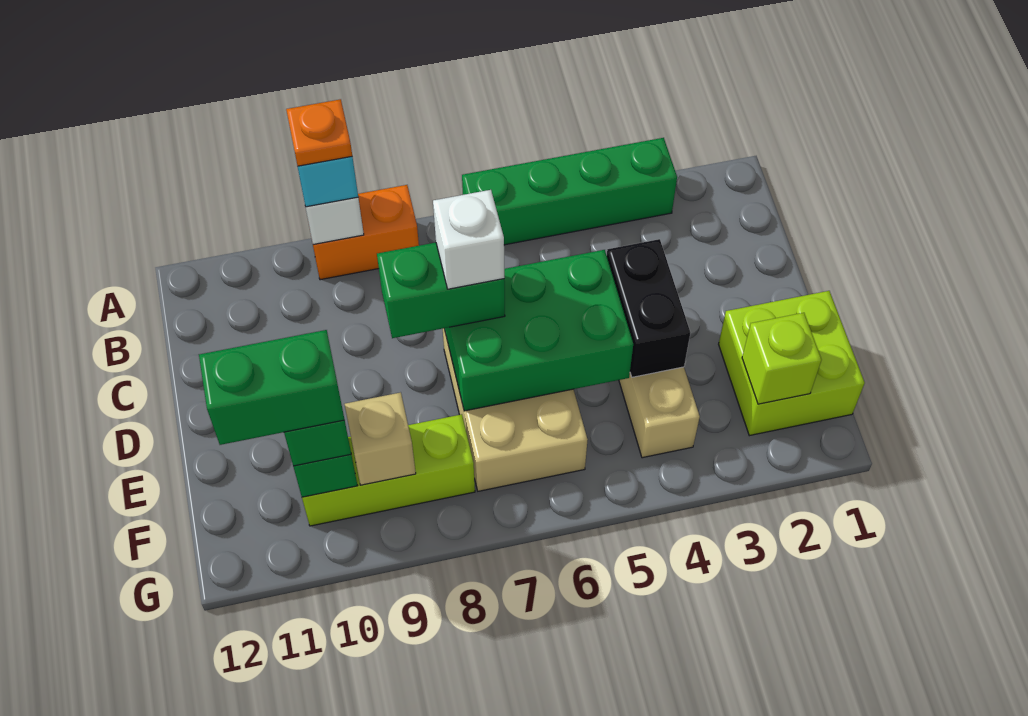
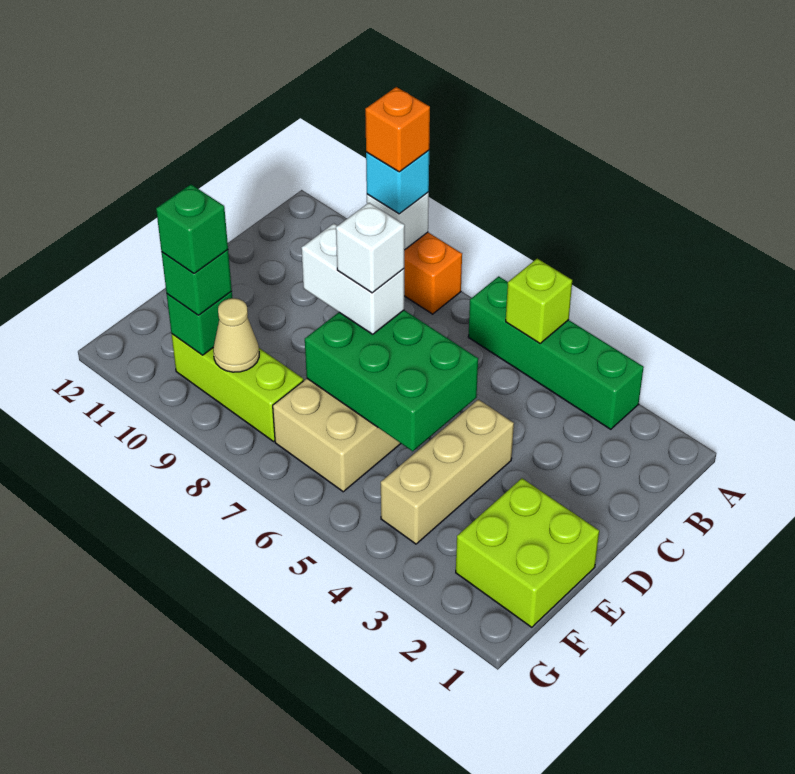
orange 1x1 plate [286,99,352,166] -> orange 1x1 brick [365,87,430,172]
black 1x2 brick [607,239,690,377] -> none
green 1x2 brick [377,243,505,338] -> white 1x2 brick [301,223,404,334]
lime 1x1 brick [742,313,822,404] -> lime 1x1 brick moved to [506,259,572,343]
tan 1x1 brick [345,392,416,485] -> tan 1x1 cone [213,298,259,372]
green 1x2 brick [199,330,344,445] -> green 1x1 brick [156,184,228,273]

